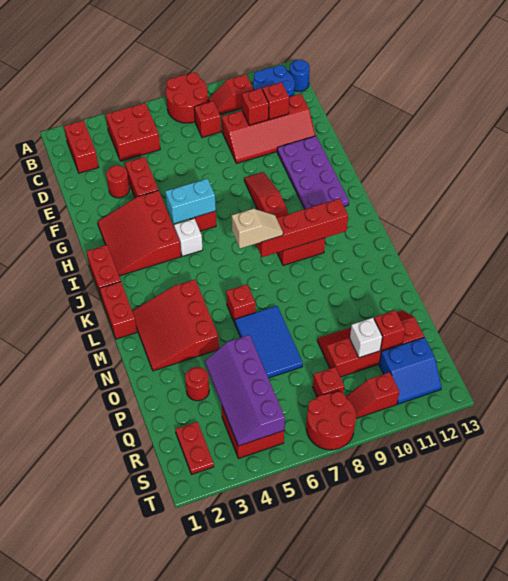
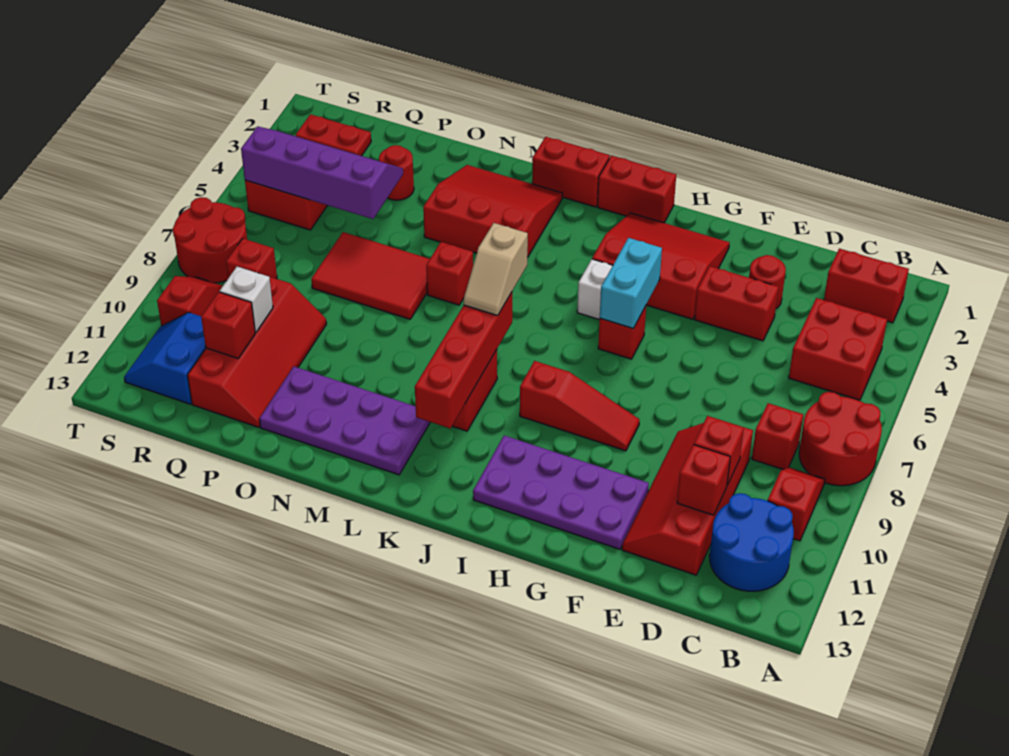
blue 1x1 round brick [290,60,310,91] -> none
none -> purple 2x4 plate [259,367,430,475]
blue 2x3 tile [235,306,303,378] -> red 2x3 tile [311,232,430,319]

